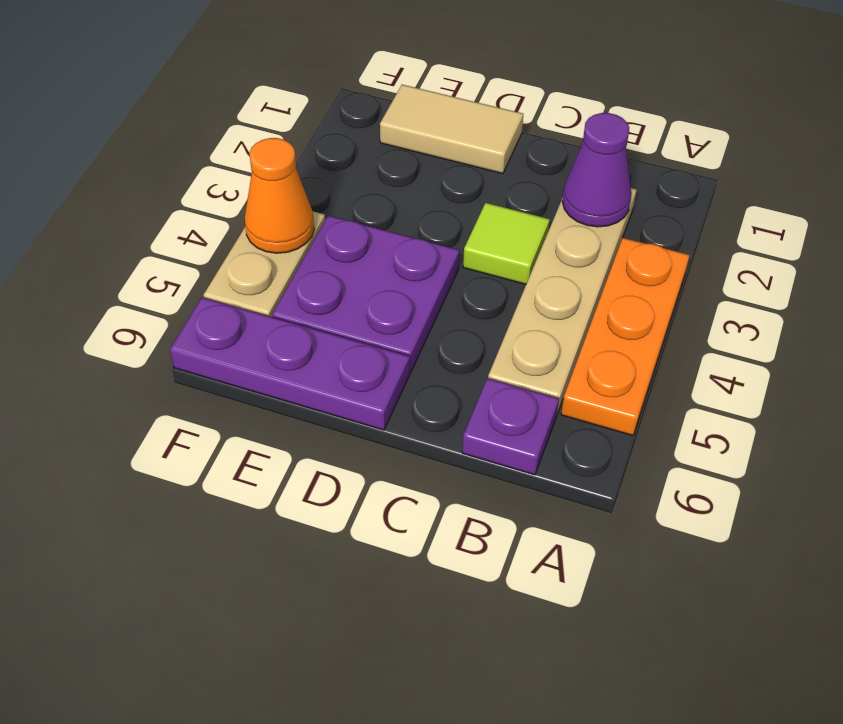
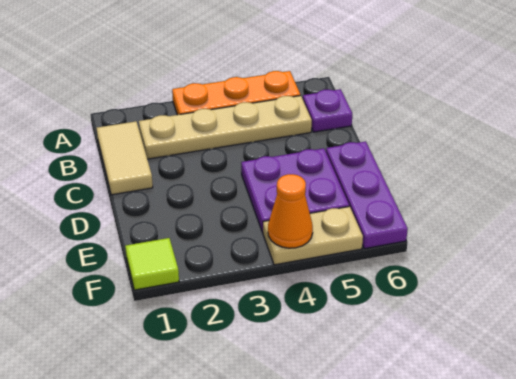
purple 1x1 cone [562,113,631,227] -> none
lime 1x1 tile [463,203,550,284] -> lime 1x1 tile moved to [125,238,179,290]
tan 1x2 tile [380,85,523,174] -> tan 1x2 tile moved to [97,121,153,195]

